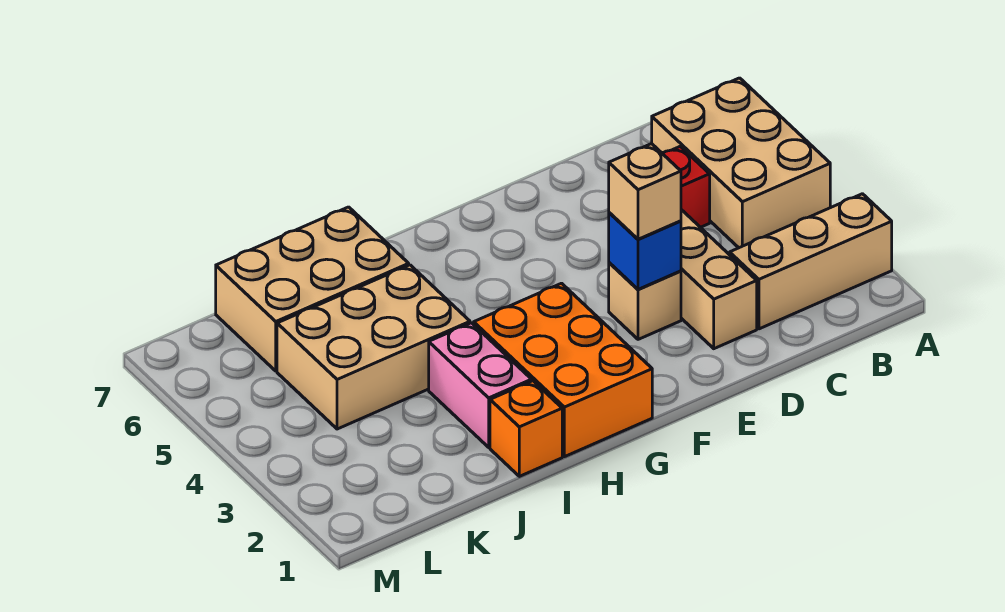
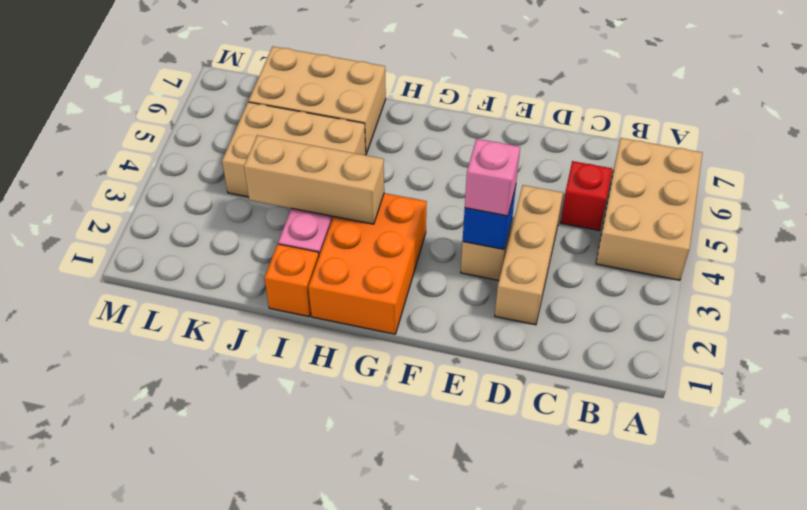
tan 1x3 brick [730,194,892,329] -> tan 1x3 brick moved to [244,135,384,224]
tan 1x1 brick [609,144,681,239] -> pink 1x1 brick [465,139,520,216]

